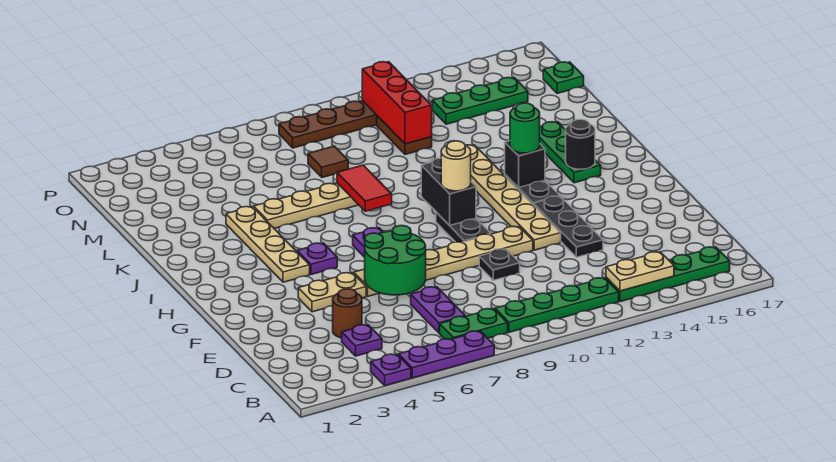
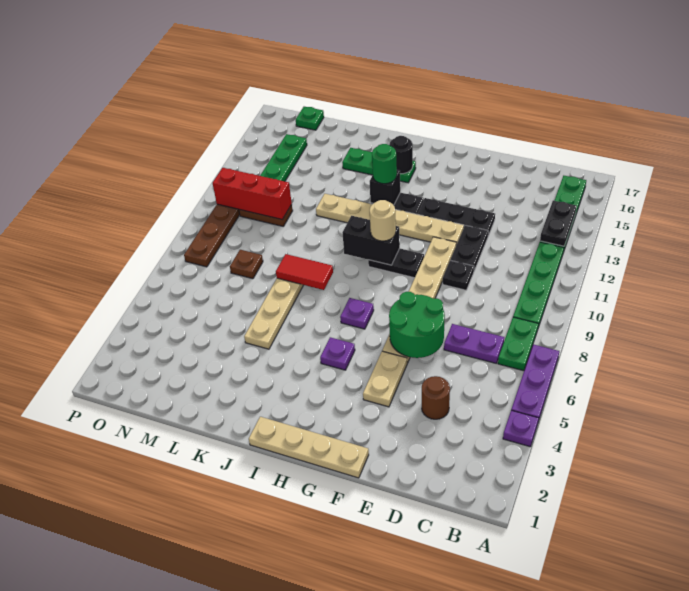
tan 1x2 plate [606,252,674,291] -> black 1x2 plate [540,201,577,246]
purple 1x1 plate [342,325,382,356] -> none
none -> black 1x2 plate [450,225,488,271]
tan 1x4 plate [226,207,310,282] -> tan 1x4 plate moved to [249,417,369,478]
brown 1x1 tile [308,146,348,178] -> brown 1x1 plate [230,250,263,279]

